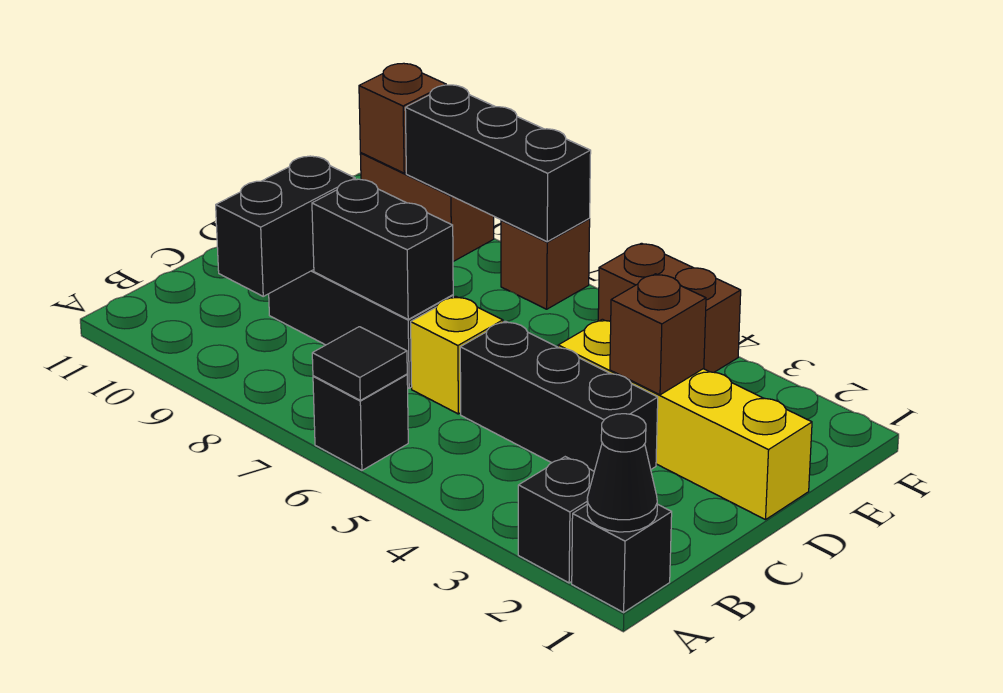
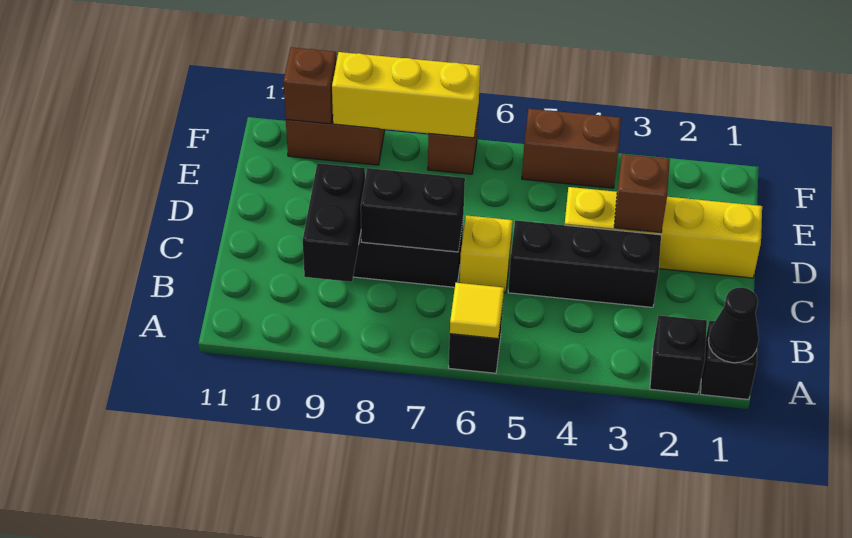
black 1x1 tile [312,327,407,400] -> yellow 1x1 tile [450,283,504,339]
black 1x3 brick [405,85,591,242] -> yellow 1x3 brick [332,52,480,138]

